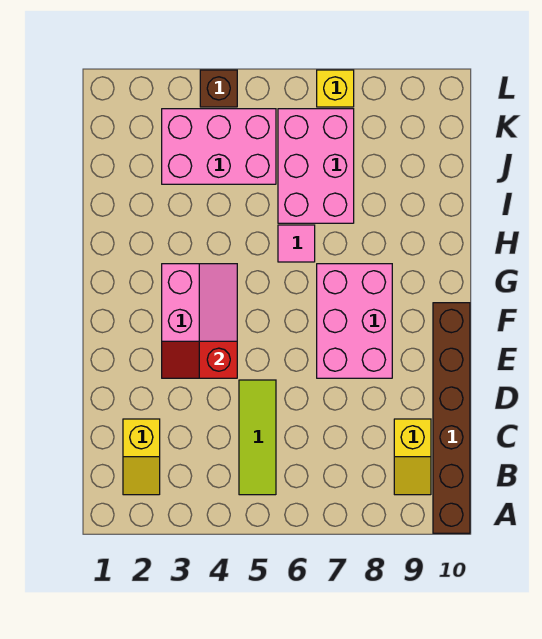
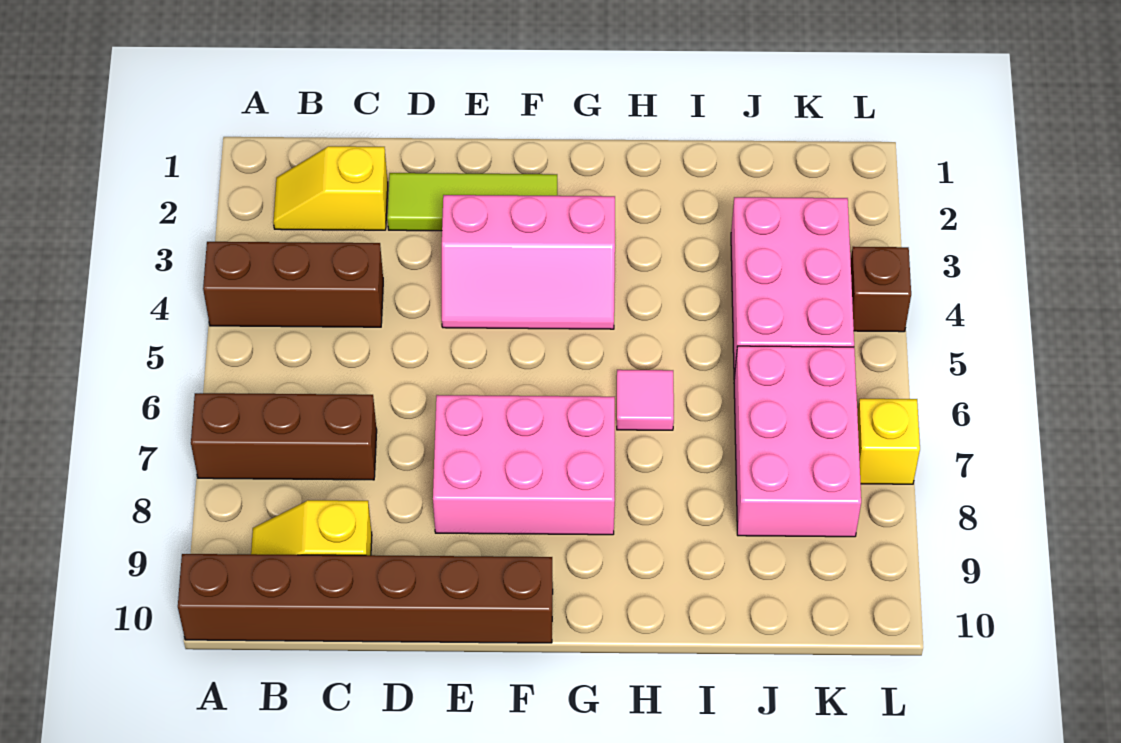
none -> brown 1x3 brick [203,242,383,327]
none -> brown 1x3 brick [191,393,377,480]
lime 1x3 tile [239,380,276,495] -> lime 1x3 tile moved to [387,173,557,231]
red 1x2 slope [162,341,237,378] -> none
pink 2x3 brick [278,109,354,223] -> pink 2x3 brick turned to [734,346,861,537]

